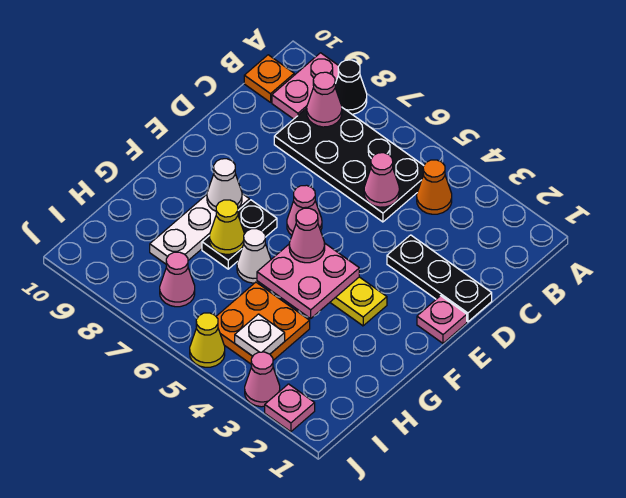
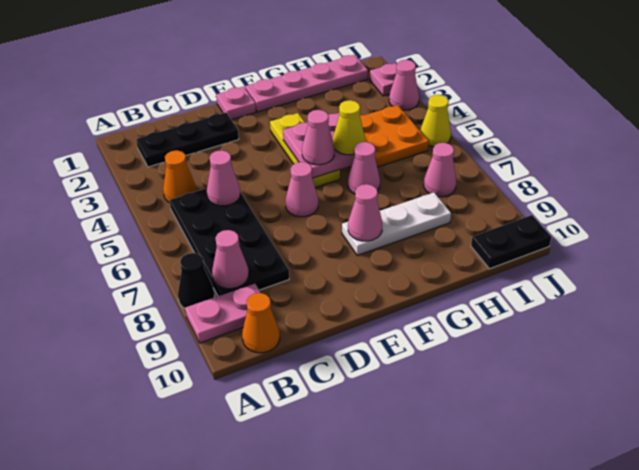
orange 1x1 plate [244,55,294,102] -> orange 1x1 cone [242,293,280,353]
black 1x3 plate [387,235,492,322] -> black 1x3 plate turned to [136,113,239,167]
none -> pink 1x4 plate [245,55,368,112]
black 1x2 plate [202,200,277,269] -> black 1x2 plate moved to [471,215,551,269]
white 1x1 cone [207,159,242,211] -> pink 1x1 cone [348,184,382,241]
white 1x1 cone [237,229,271,283] -> pink 1x1 cone [348,142,380,194]
yellow 1x1 cone [210,200,244,254] -> yellow 1x1 cone moved to [333,100,365,155]
white 1x1 plate [235,314,285,356] -> none

